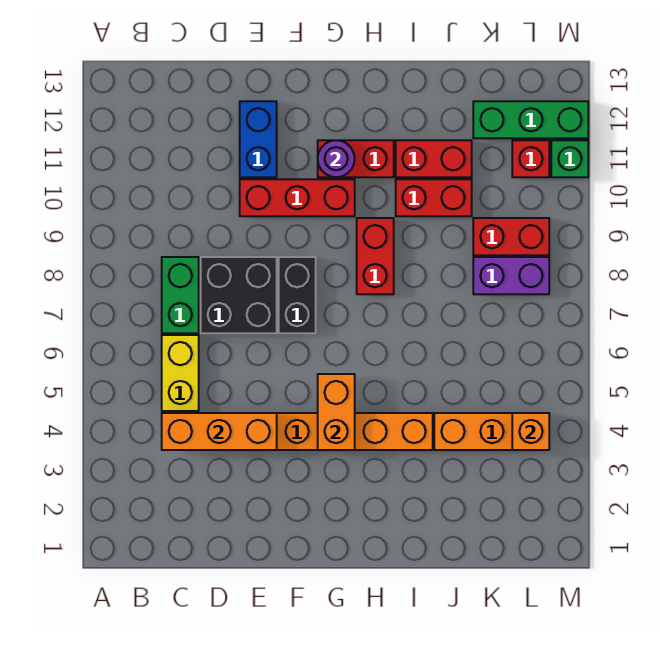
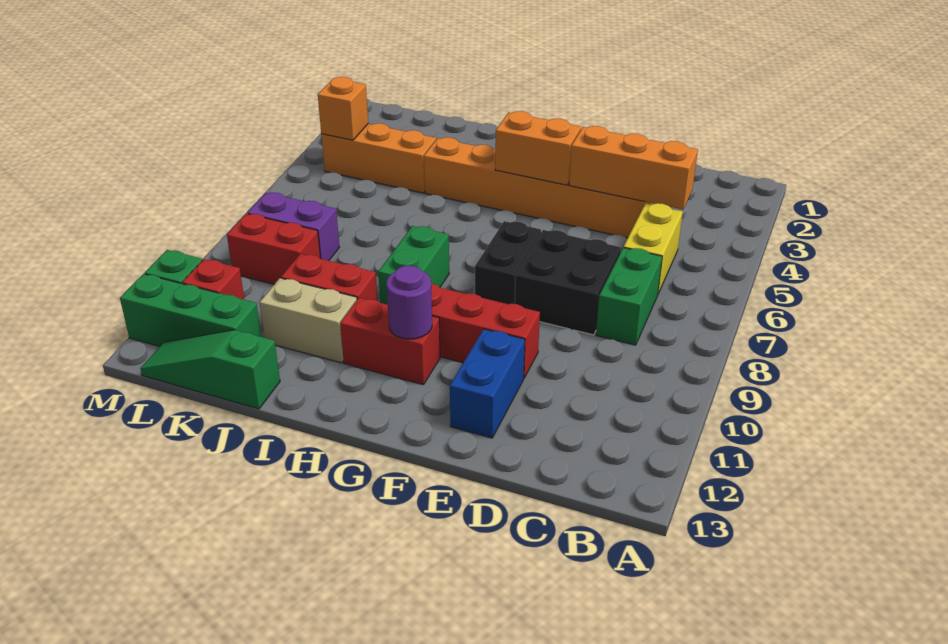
orange 1x2 brick [318,374,355,450] -> orange 1x2 brick turned to [495,111,581,185]
red 1x2 brick [357,218,394,294] -> green 1x2 brick [378,226,449,305]
red 1x2 brick [396,140,472,177] -> tan 1x2 brick [260,278,357,363]
none -> green 1x3 slope [140,330,280,409]

